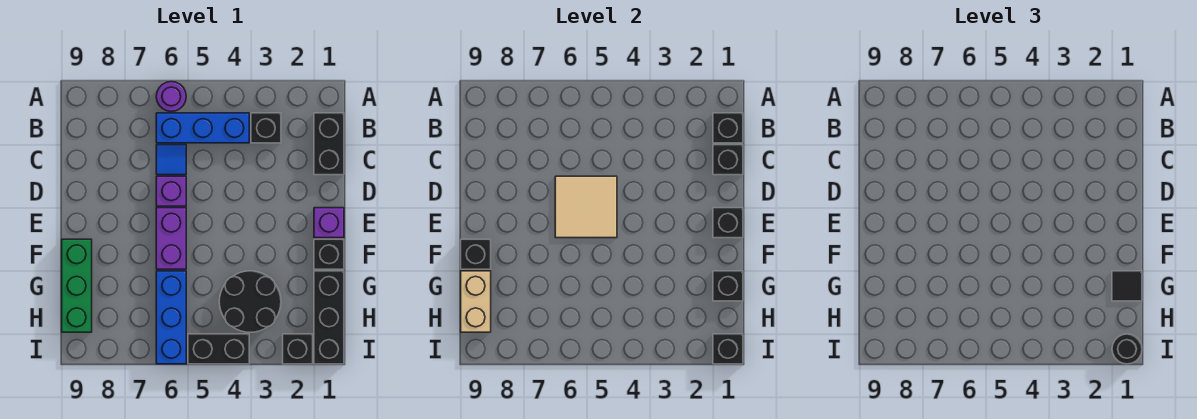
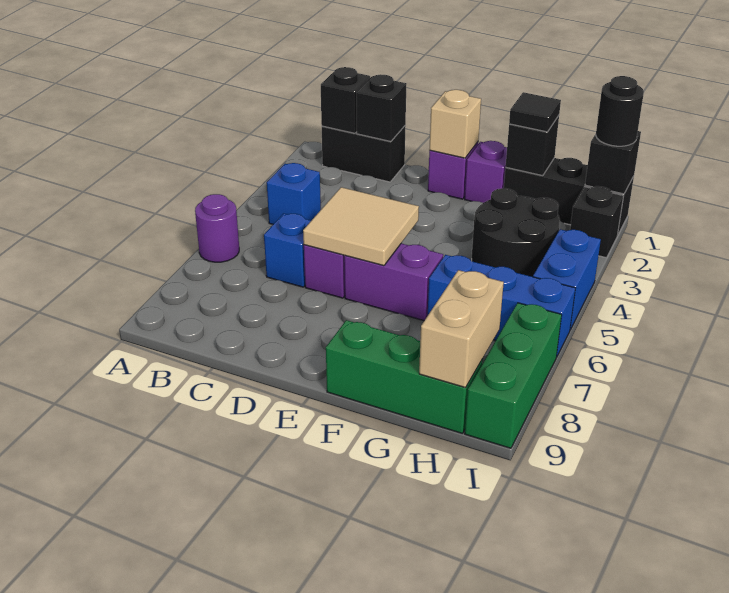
black 1x1 brick [251,113,281,143] -> none
blue 1x3 brick [156,113,249,143] -> blue 1x1 brick [267,163,321,224]
blue 1x1 tile [156,145,186,175] -> blue 1x1 brick [264,214,311,287]
black 1x1 brick [713,208,743,238] -> tan 1x1 brick [429,90,481,158]
black 1x1 brick [314,239,344,269] -> purple 1x1 brick [465,141,507,203]
black 1x1 brick [461,239,491,269] -> none
tan 1x2 brick [461,271,491,332] -> tan 1x2 brick turned to [419,270,504,388]
black 1x2 brick [188,334,249,364] -> blue 1x2 brick [533,229,601,330]
none -> green 1x3 brick [465,303,562,448]

